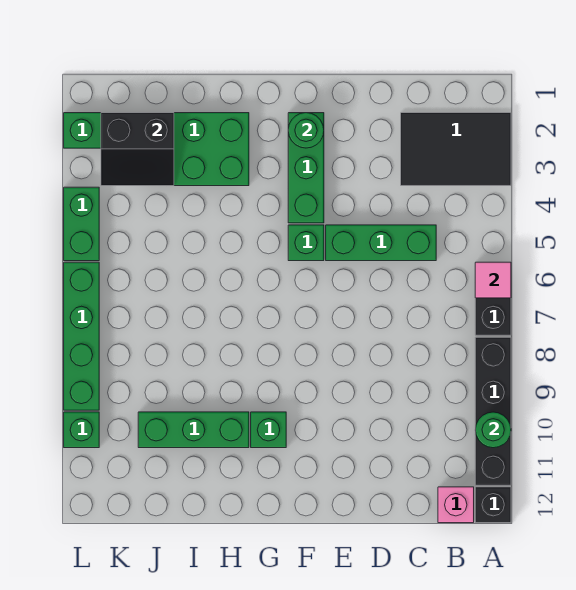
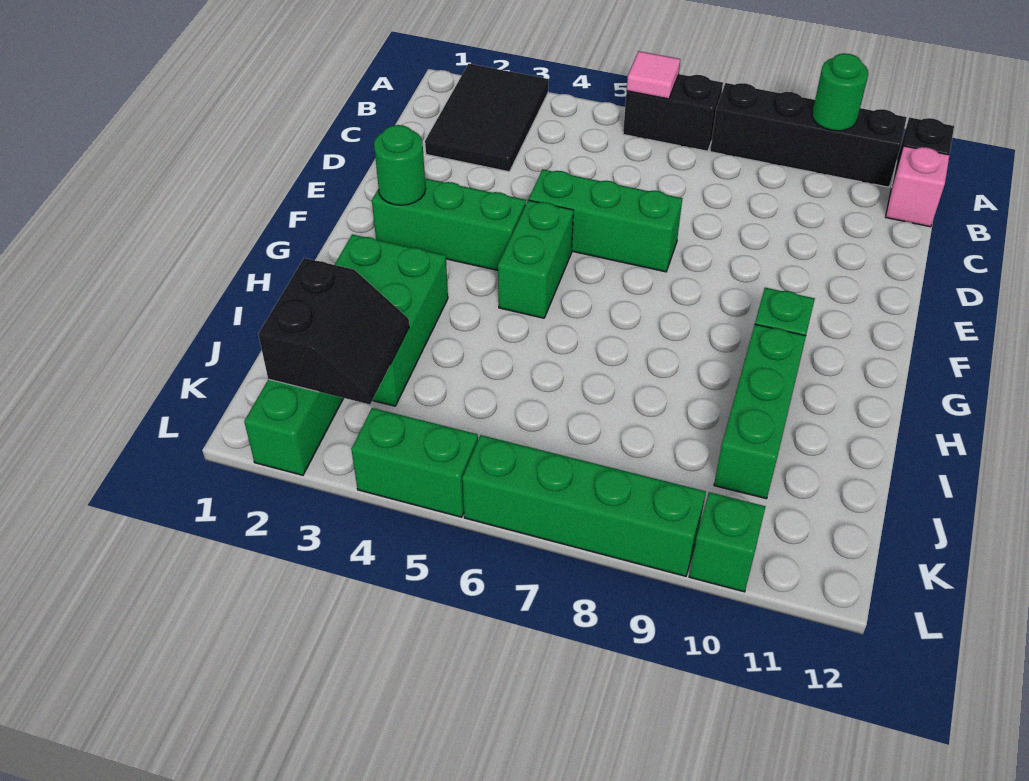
green 1x3 brick [326,225,436,261] -> green 1x3 brick turned to [529,169,682,272]
green 1x1 brick [288,225,324,261] -> green 1x2 brick [498,200,573,318]

